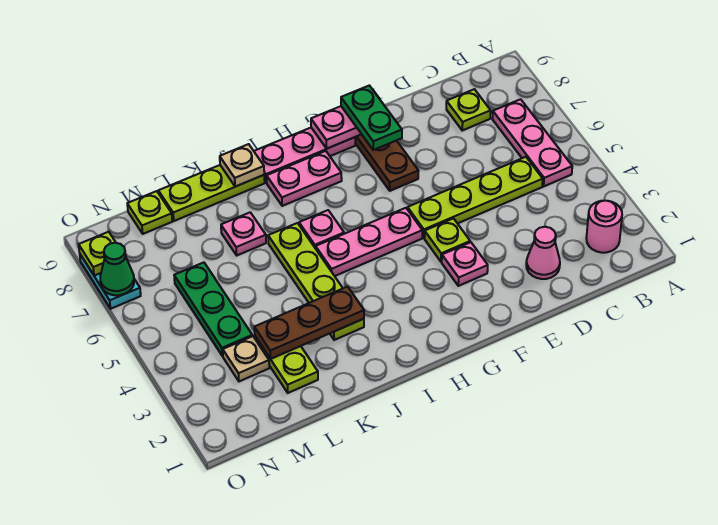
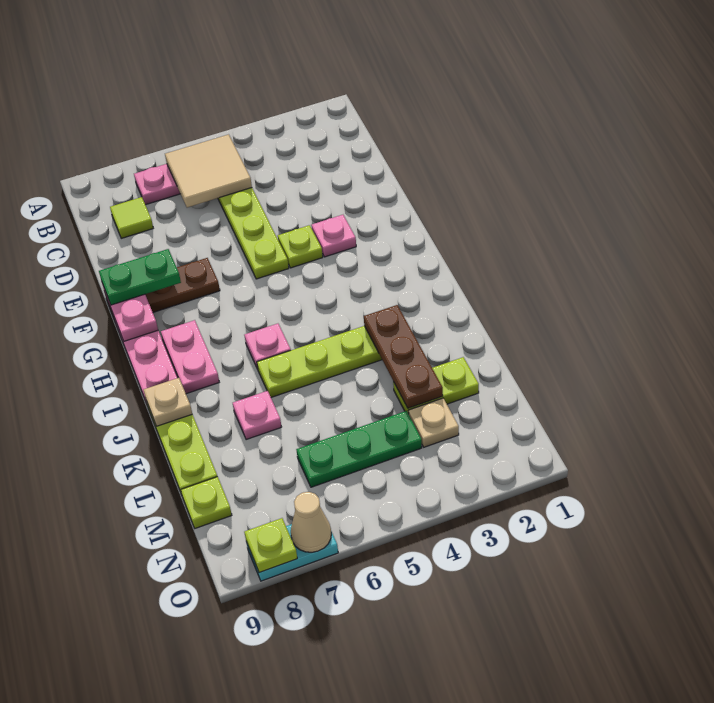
pink 1x1 round brick [586,201,622,253] -> none
none -> tan 2x2 tile [165,134,252,208]
lime 1x1 plate [446,89,491,130] -> lime 1x1 tile [110,197,153,238]
pink 1x1 cone [526,227,560,279] -> none
pink 1x3 plate [316,208,422,276] -> none
green 1x1 cone [100,243,134,295] -> tan 1x1 cone [291,492,331,552]

